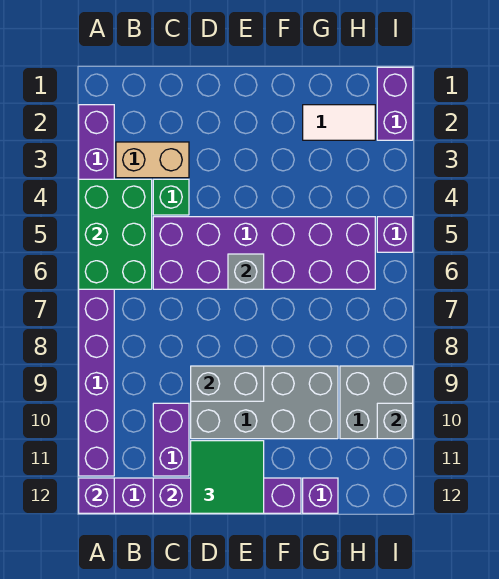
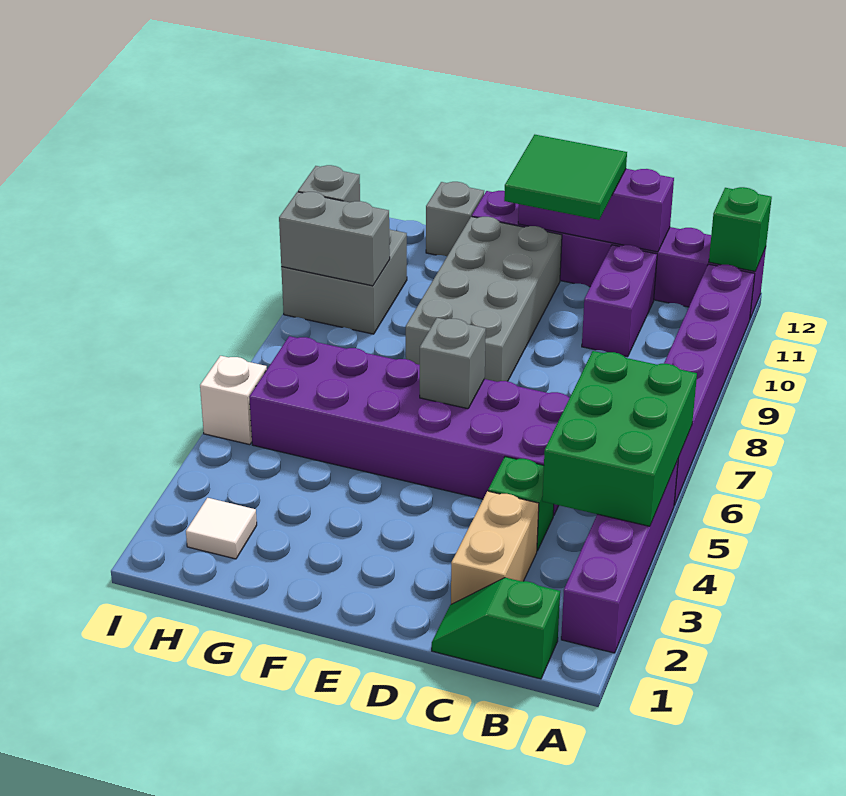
purple 1x1 brick [79,478,114,513] -> green 1x1 brick [709,187,772,271]
none -> green 1x2 slope [432,578,560,679]
tan 1x2 brick [116,142,189,178] -> tan 1x2 brick turned to [451,491,539,604]
grey 2x4 brick [191,366,338,439] -> grey 2x4 brick turned to [406,217,562,382]
grey 1x2 brick [191,366,264,401] -> grey 1x2 brick moved to [279,192,390,286]
white 1x2 tile [303,105,375,140] -> white 1x1 tile [186,498,257,559]
purple 1x1 brick [303,478,338,513] -> grey 1x1 brick [426,182,484,256]
purple 1x2 brick [377,67,413,140] -> none
purple 1x1 brick [377,217,413,252] -> white 1x1 brick [200,356,267,445]

